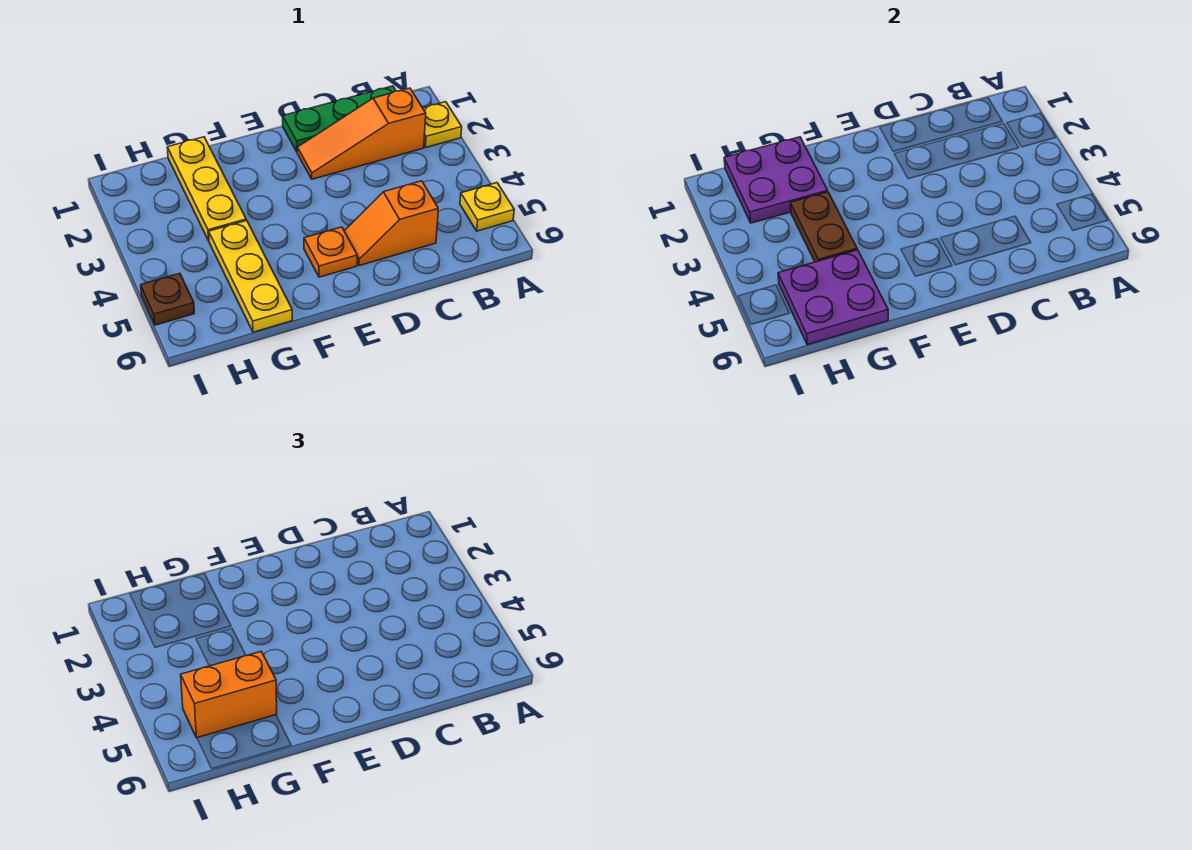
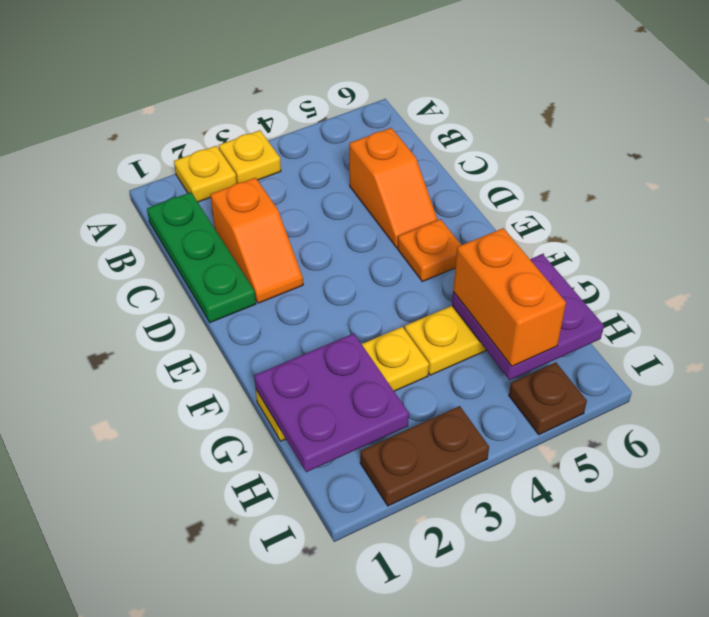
yellow 1x1 plate [460,183,514,231] -> yellow 1x1 plate moved to [219,130,281,183]
orange 1x3 slope [297,88,426,179] -> orange 1x2 slope [210,178,303,303]
brown 1x2 plate [791,192,857,262] -> brown 1x2 plate moved to [360,406,489,506]

